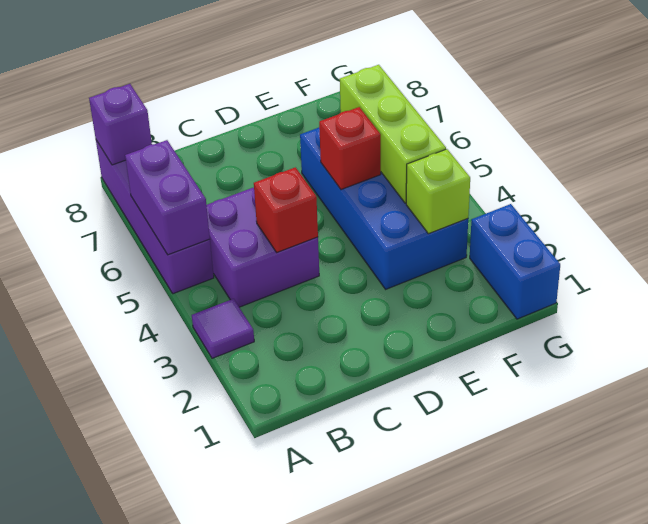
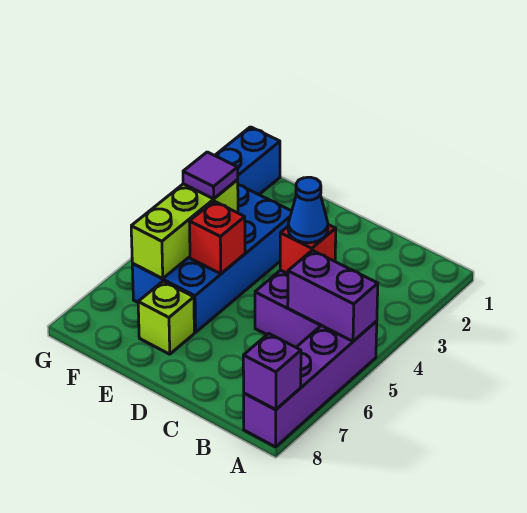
purple 1x1 tile [192,299,254,358] -> purple 1x1 tile moved to [183,152,238,199]
purple 1x2 brick [125,140,210,255] -> purple 1x2 brick turned to [288,250,378,341]
none -> blue 1x1 cone [288,177,328,243]
lime 1x1 brick [406,149,470,234] -> lime 1x1 brick moved to [138,281,194,354]

